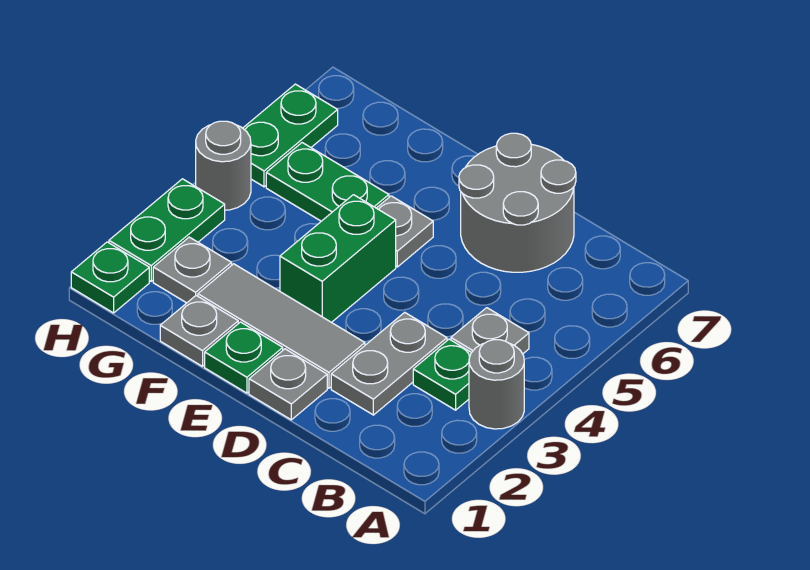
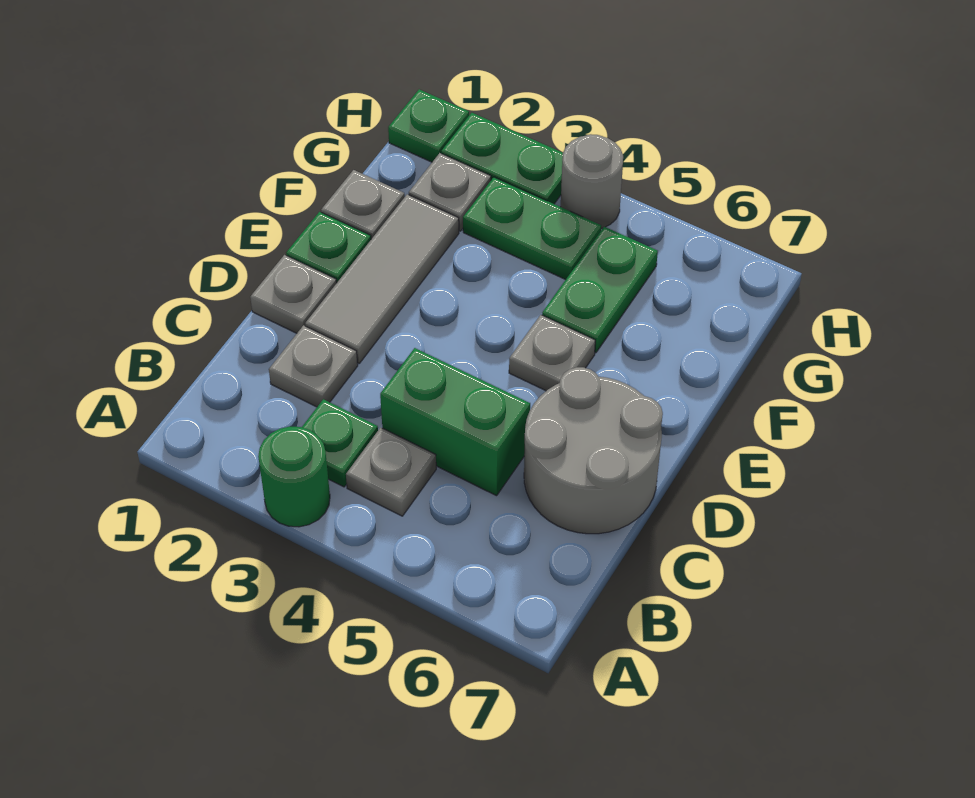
grey 1x1 round brick [469,340,524,429] -> green 1x1 round brick [258,427,330,527]
grey 1x2 plate [331,312,447,415] -> grey 1x1 plate [269,325,358,407]
green 1x2 brick [280,195,396,322] -> green 1x2 brick moved to [380,348,530,496]
green 1x2 plate [243,84,338,187] -> green 1x2 plate moved to [463,177,601,280]

